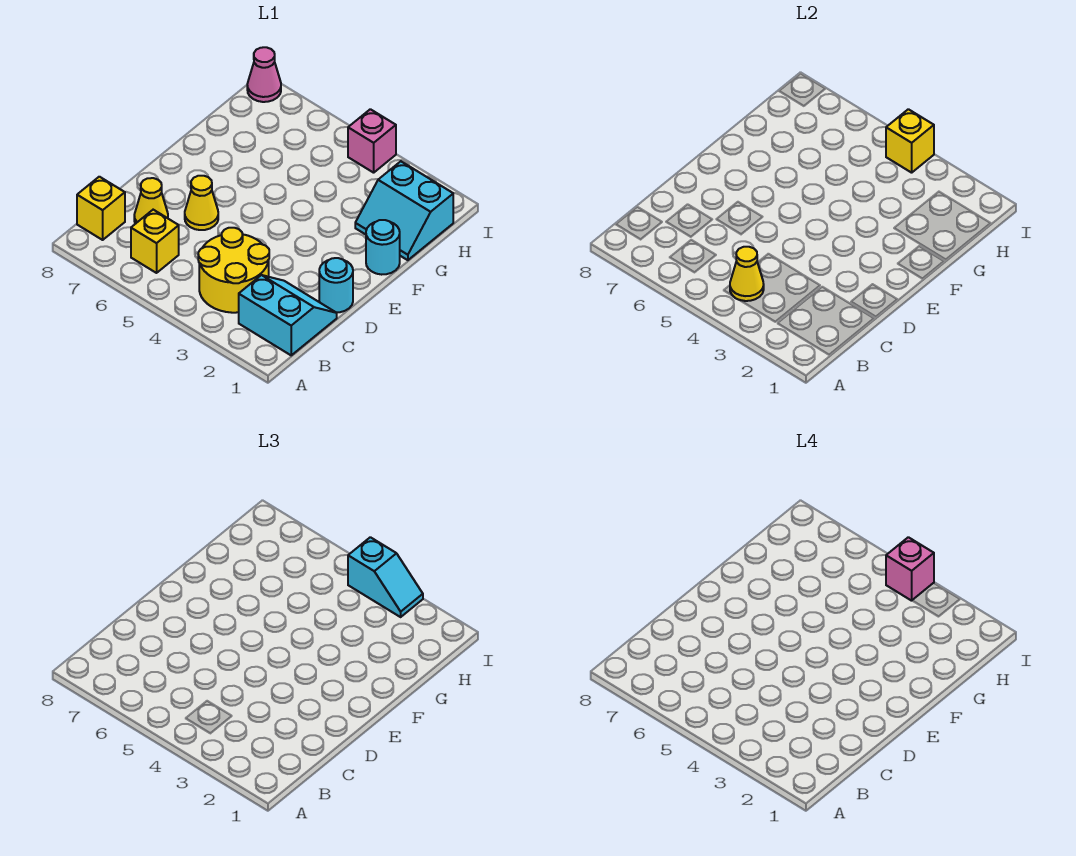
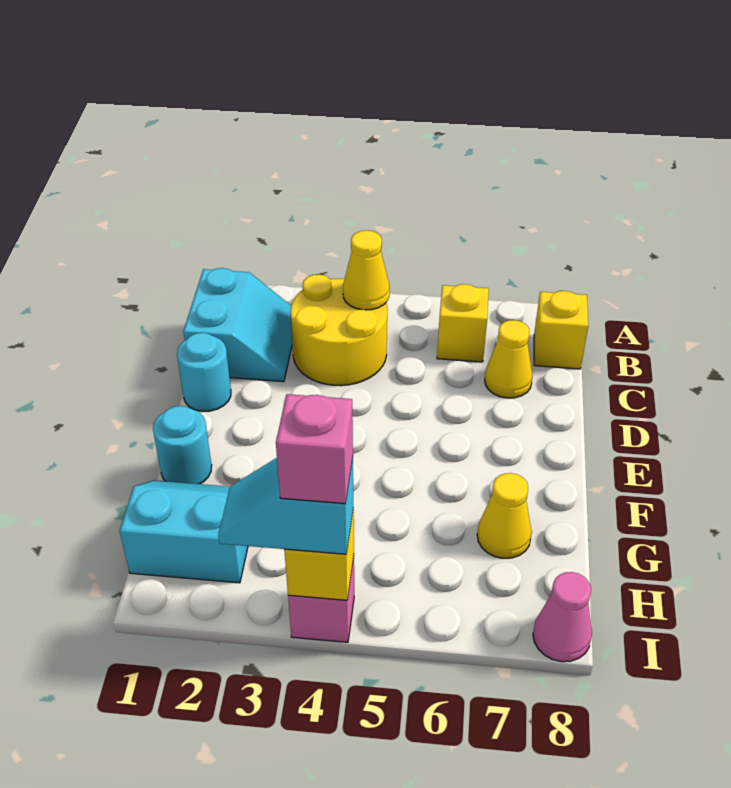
cyan 2x2 slope [239,275,337,355] -> cyan 2x2 slope turned to [183,268,292,382]
yellow 1x1 cone [185,176,218,230] -> yellow 1x1 cone moved to [477,473,532,558]

